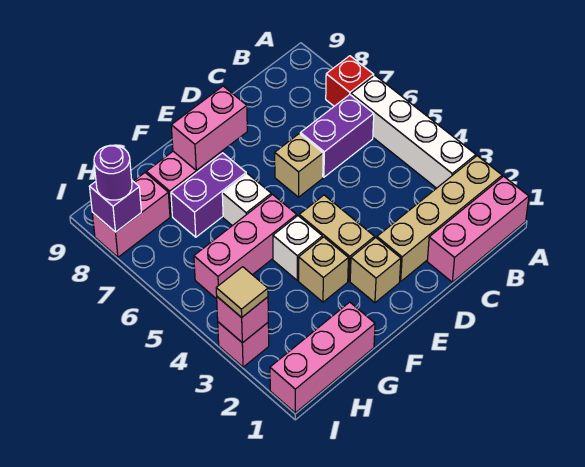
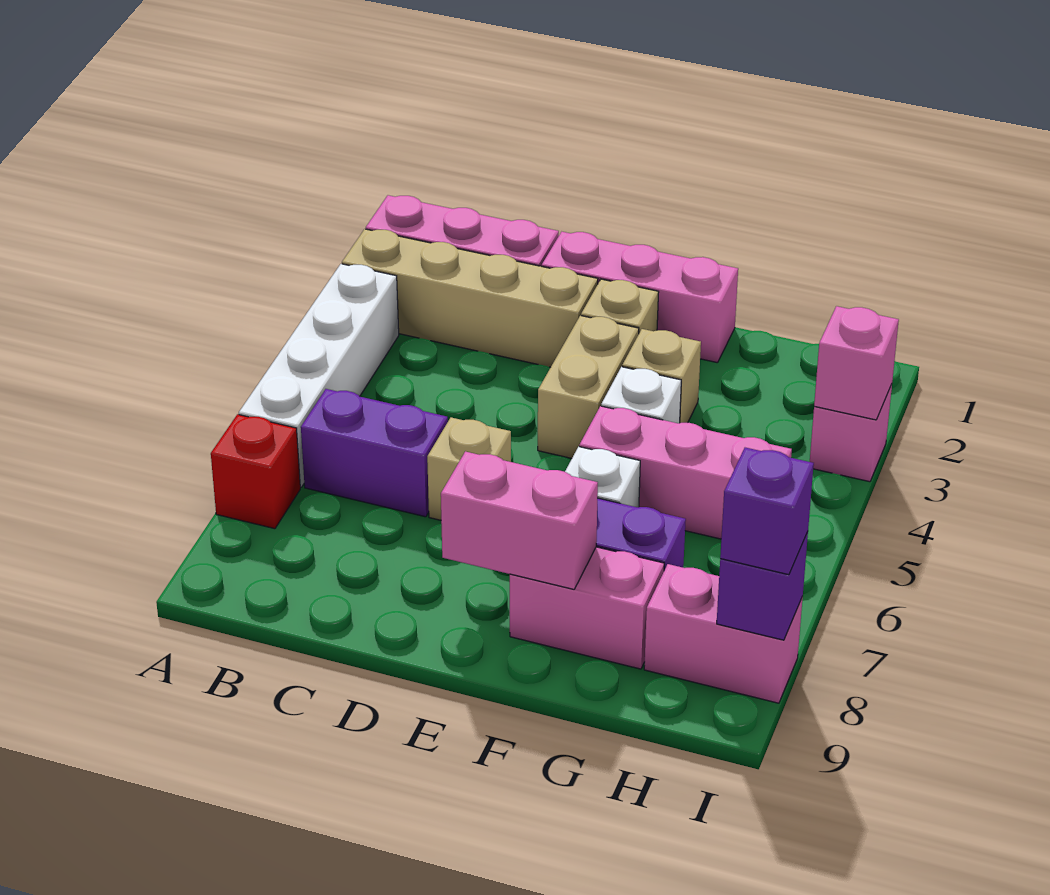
pink 1x3 brick [270,302,375,413] -> pink 1x3 brick moved to [542,232,738,363]
tan 1x1 tile [216,267,268,317] -> none
purple 1x1 round brick [94,145,132,200] -> purple 1x1 brick [720,448,814,575]

